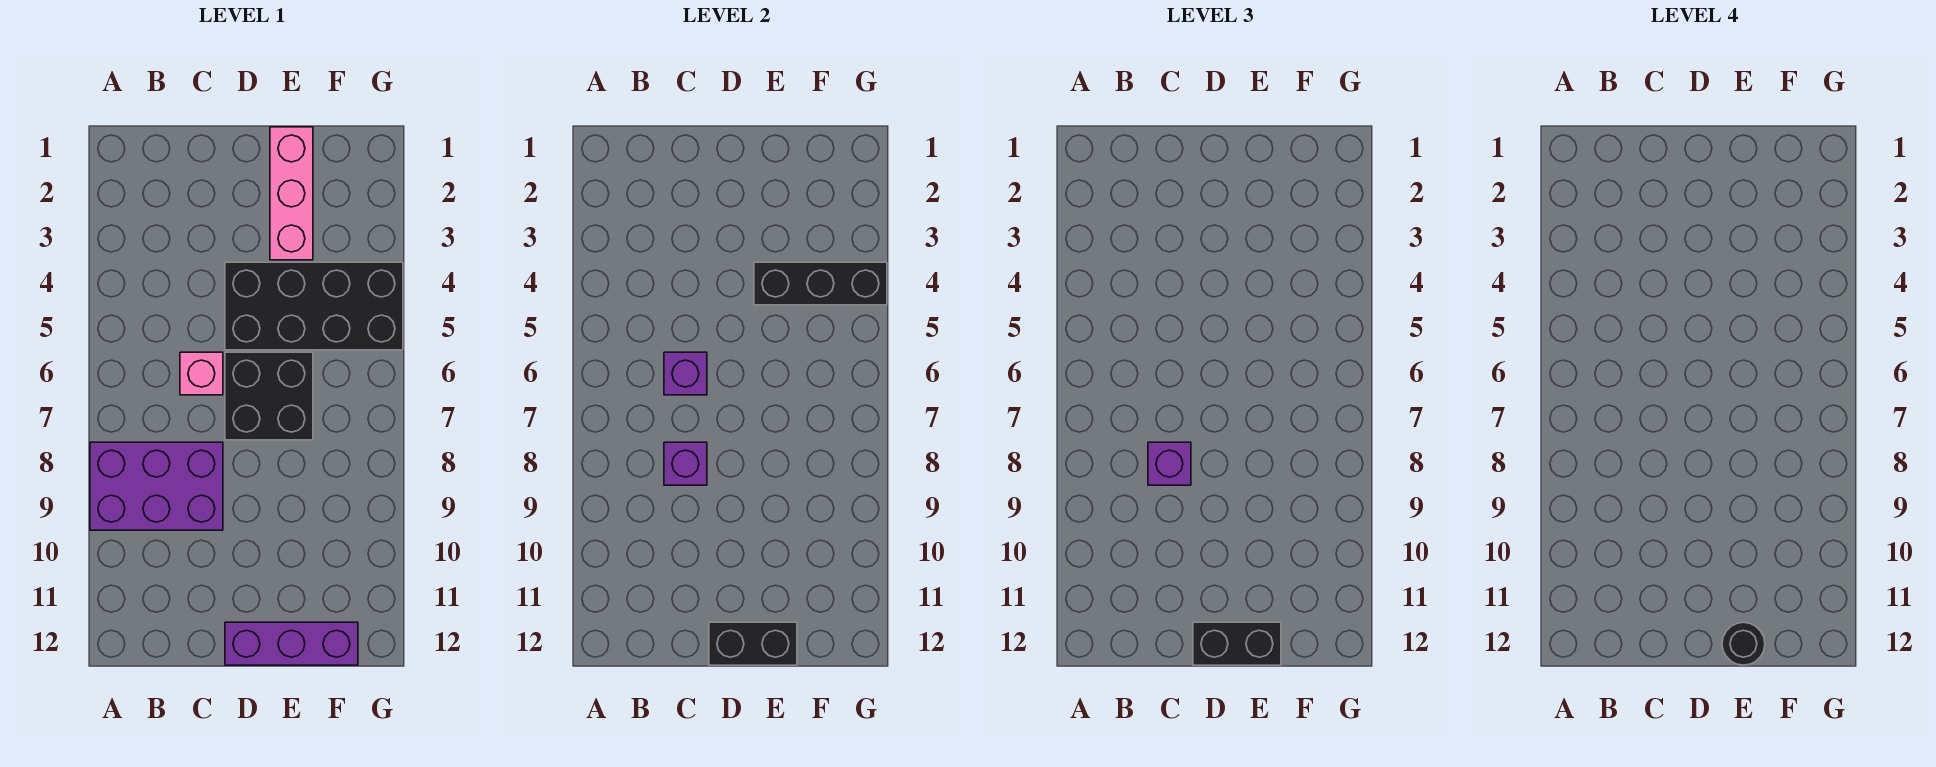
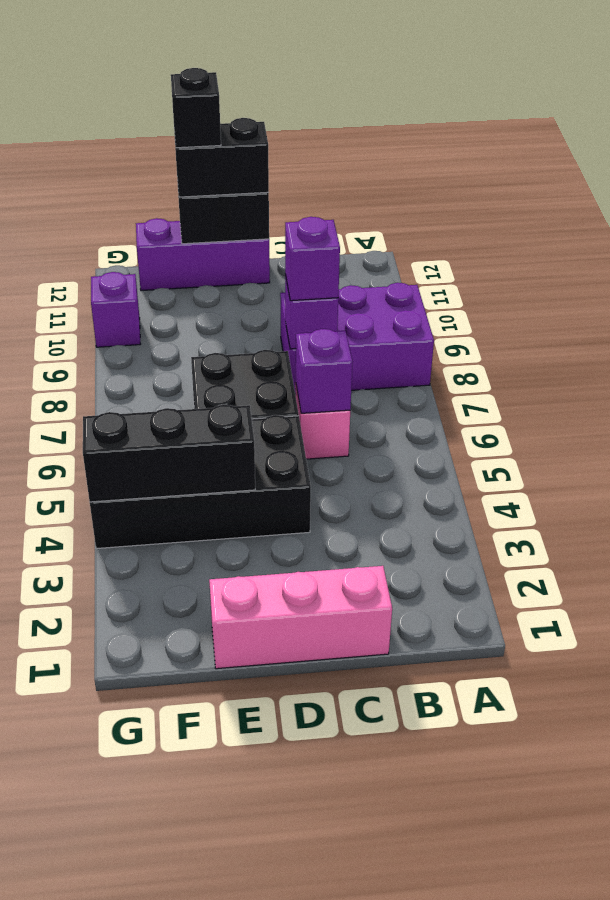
pink 1x3 brick [270,127,313,260] -> pink 1x3 brick turned to [209,566,392,669]
black 1x1 round brick [1722,622,1765,665] -> black 1x1 brick [171,68,221,148]
none -> purple 1x1 brick [91,272,140,347]

